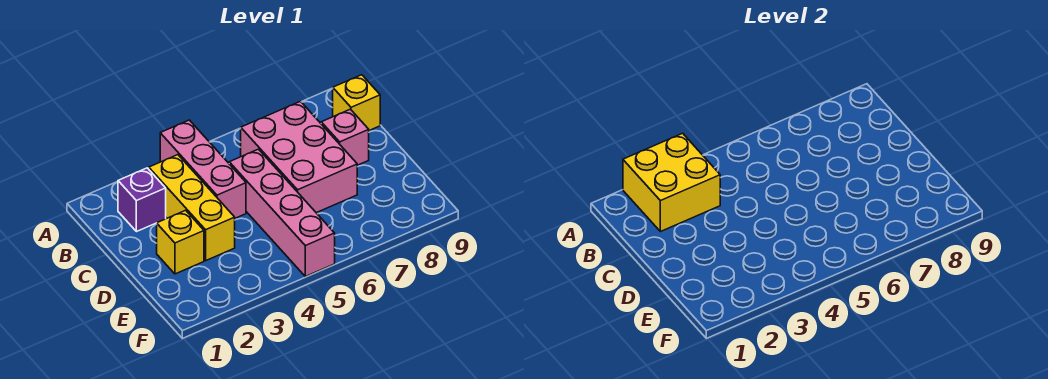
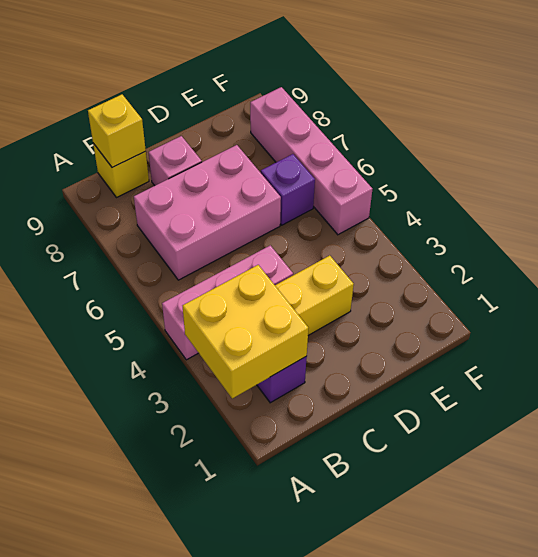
pink 1x4 brick [229,149,335,276] -> pink 1x4 brick turned to [250,87,372,235]
yellow 1x1 brick [157,210,204,274] -> yellow 1x1 brick moved to [88,95,146,168]
none -> purple 1x1 brick [261,154,315,225]

